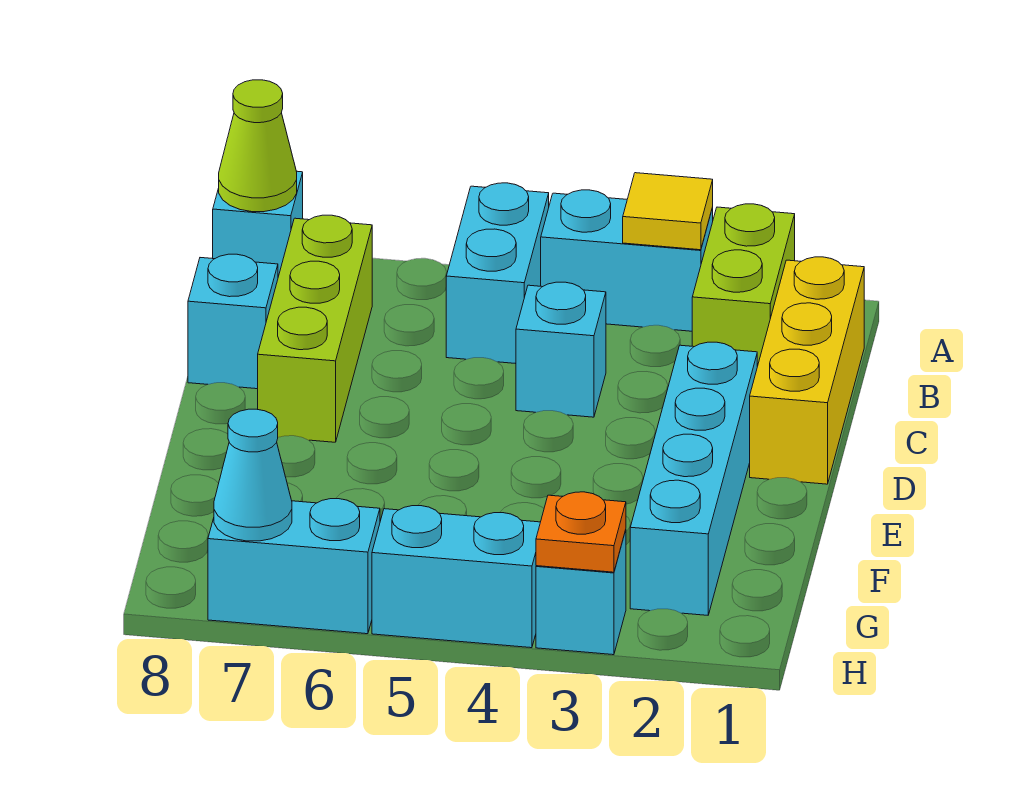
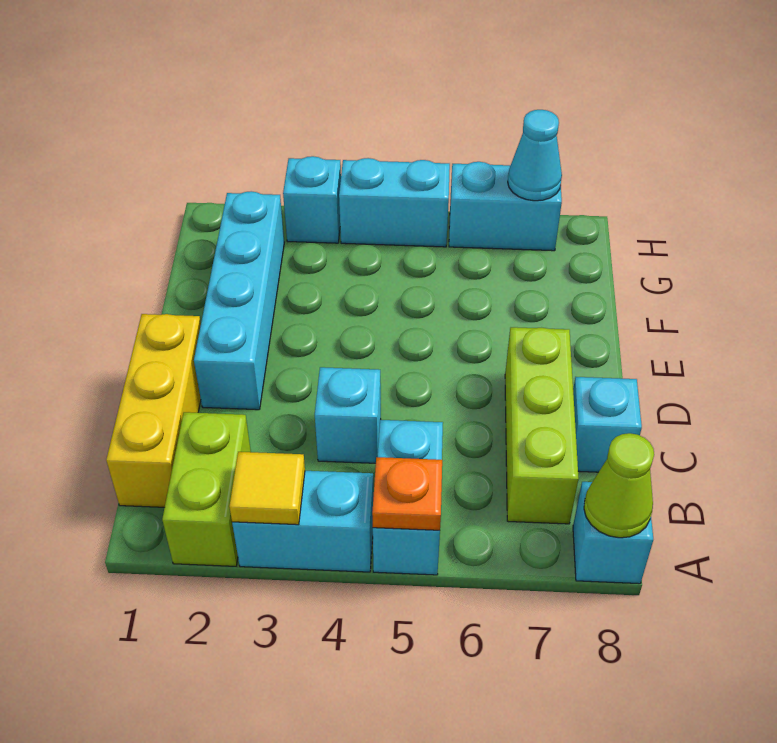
orange 1x1 plate [536,492,626,572] -> orange 1x1 plate moved to [372,457,442,530]

